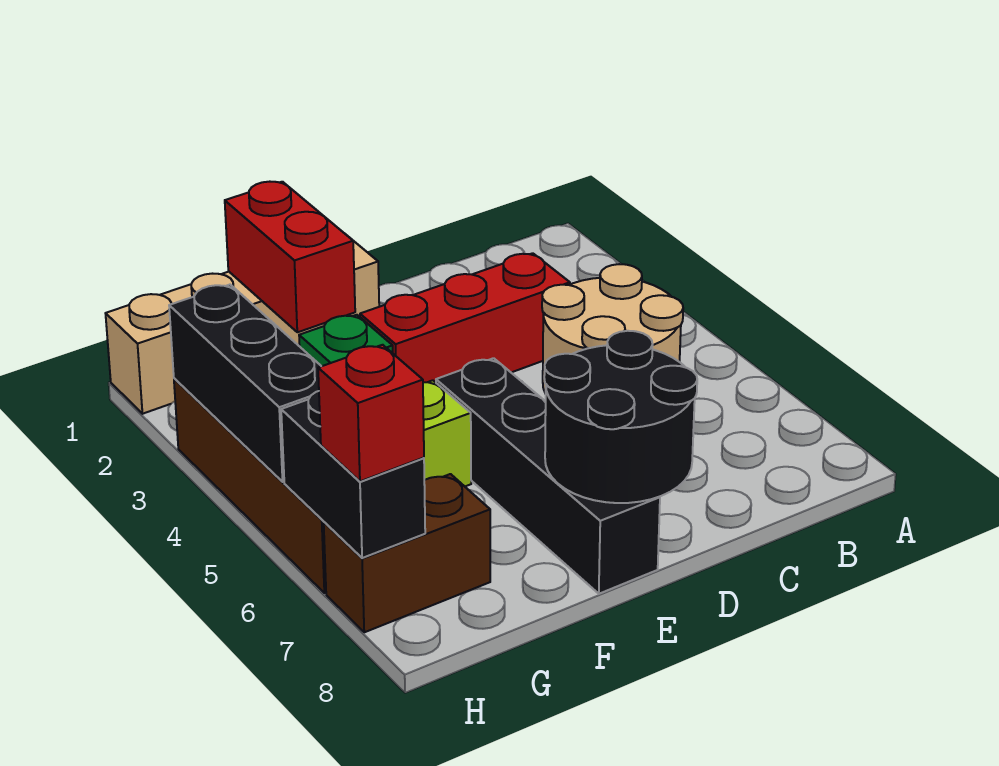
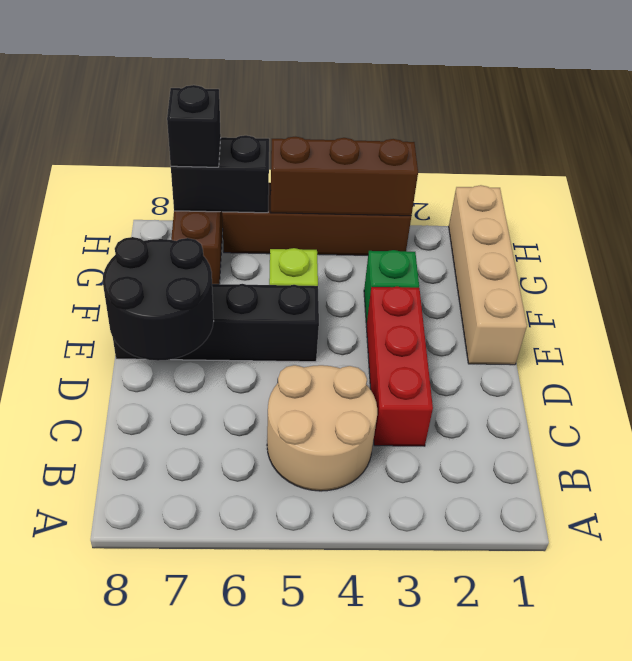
red 1x2 brick [225,182,355,332] -> none
black 1x3 brick [169,285,321,482] -> brown 1x3 brick [271,137,418,216]
red 1x1 brick [318,345,424,481] -> black 1x1 brick [167,85,221,167]

